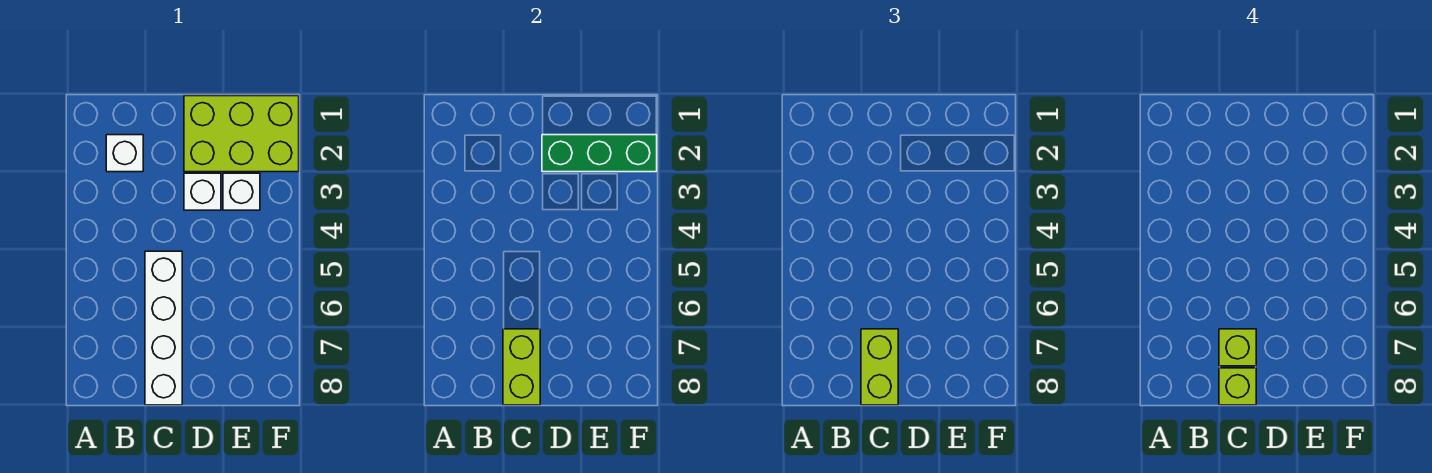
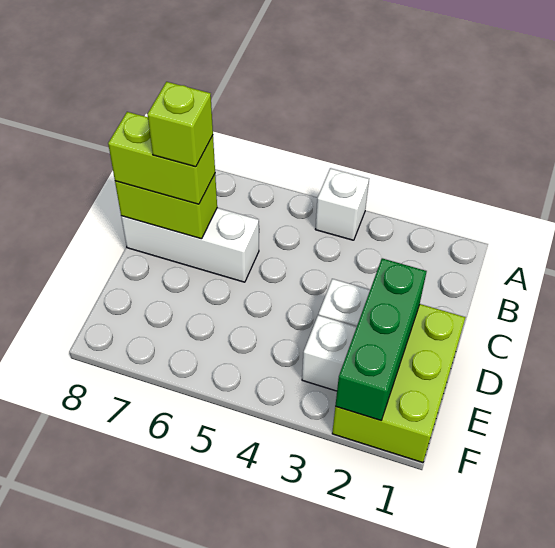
white 1x1 brick [106,135,143,172] -> white 1x1 brick moved to [315,168,369,240]
white 1x4 brick [145,251,182,405] -> white 1x3 brick [121,208,259,282]
lime 1x1 brick [1219,368,1256,405] -> none

